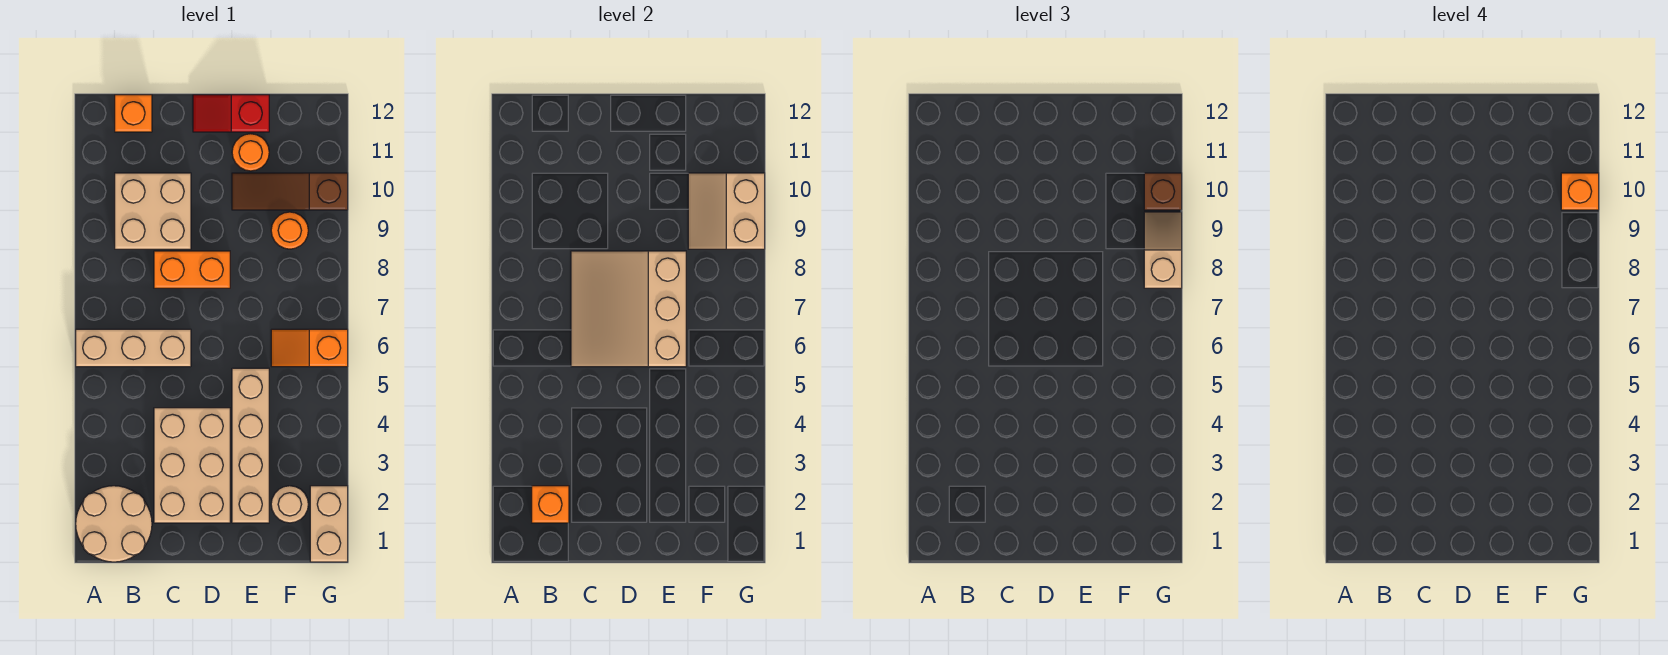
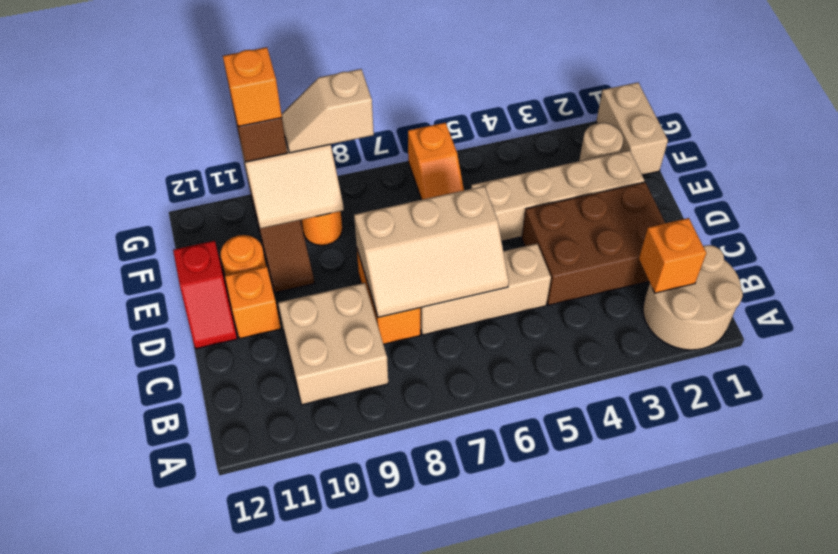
tan 1x3 brick [76,329,191,367] -> tan 1x3 brick turned to [420,244,551,335]
orange 1x1 brick [115,95,152,132] -> orange 1x1 brick moved to [225,266,281,338]
tan 2x3 brick [154,408,230,523] -> brown 2x3 brick [522,182,665,305]
tan 3x3 slope [571,251,686,367] -> tan 2x3 slope [354,186,509,317]
tan 1x2 brick [310,486,348,562] -> tan 1x2 brick turned to [596,82,668,175]

